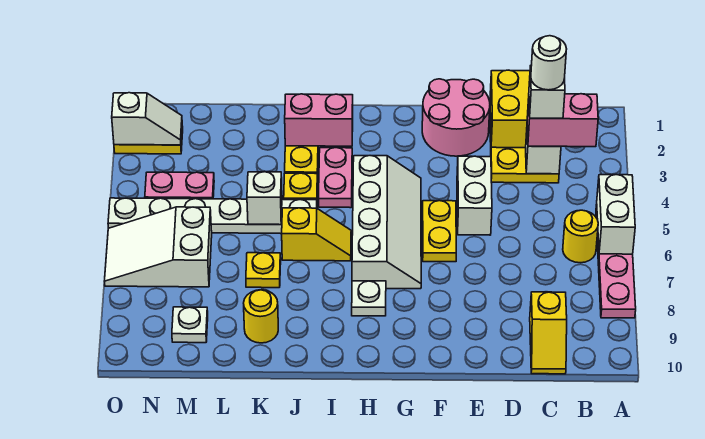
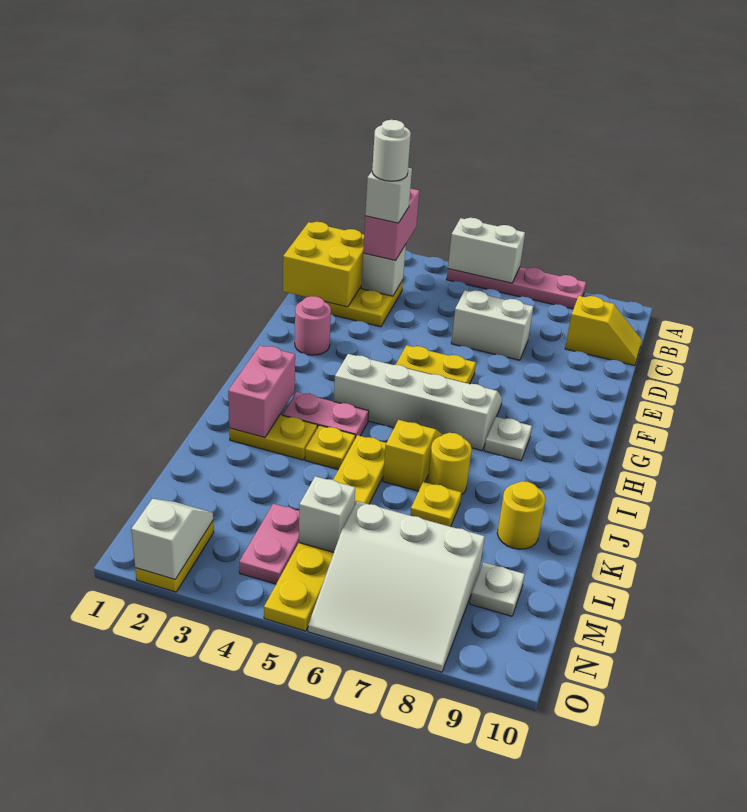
yellow 1x1 round brick [563,210,598,263] -> yellow 1x1 round brick moved to [427,433,472,495]
pink 2x2 round brick [422,79,490,156] -> pink 1x1 round brick [295,296,331,355]
white 1x2 brick [457,156,492,235] -> white 1x2 brick moved to [451,290,533,360]
white 1x6 plate [108,198,317,234] -> yellow 1x6 plate [264,435,386,631]
white 1x1 brick [247,172,282,225] -> white 1x1 brick moved to [299,476,355,552]
white 2x3 slope [104,207,212,287] -> white 3x3 slope [308,501,485,672]

